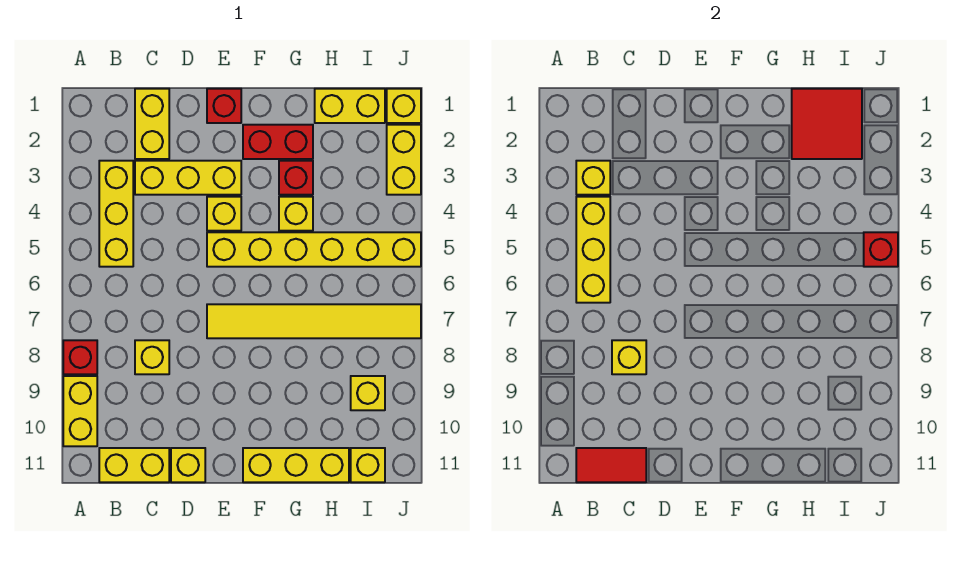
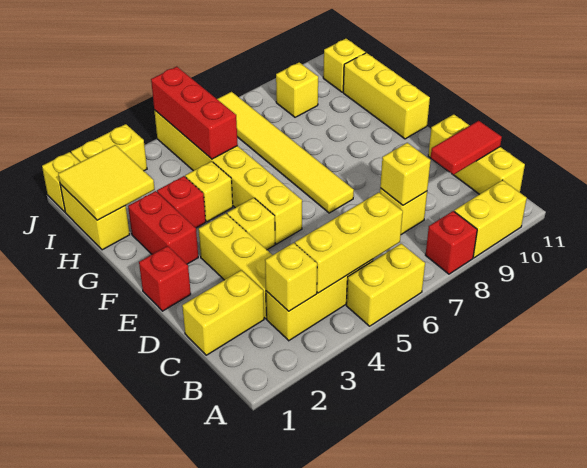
none -> yellow 1x2 brick [346,244,425,326]
red 1x2 tile [576,448,646,482] -> red 1x2 tile turned to [431,121,502,175]
red 2x2 tile [792,89,862,159] -> yellow 2x2 tile [58,145,155,220]
red 1x1 brick [864,232,898,267] -> red 1x3 brick [151,67,238,159]

